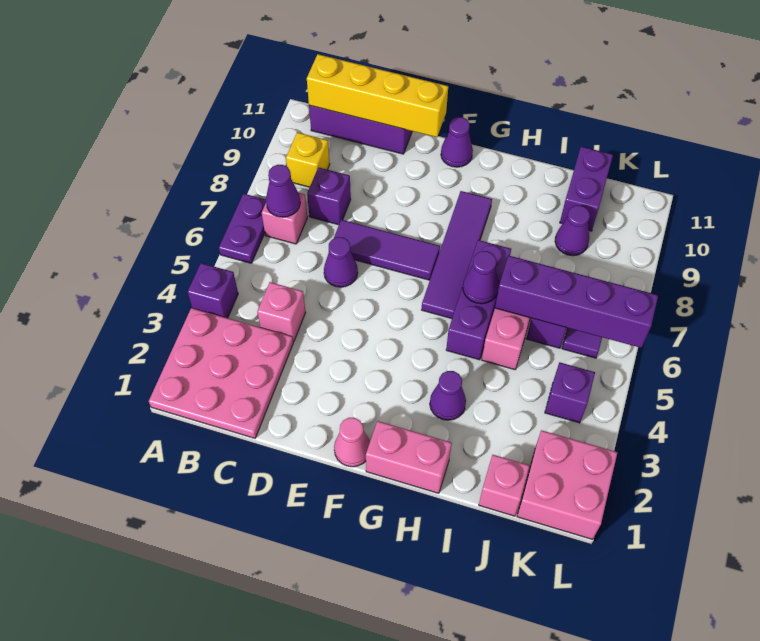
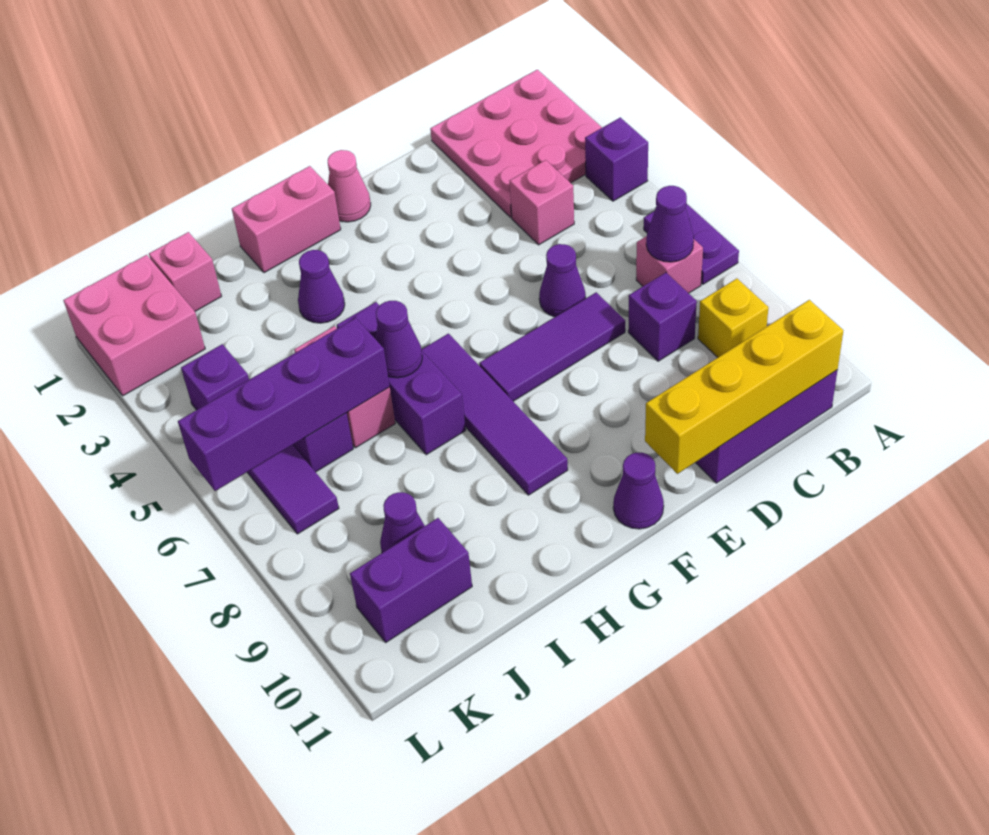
purple 1x2 brick [560,147,613,231] -> purple 1x2 brick turned to [350,518,472,642]

